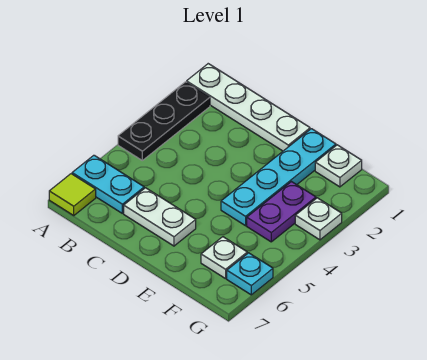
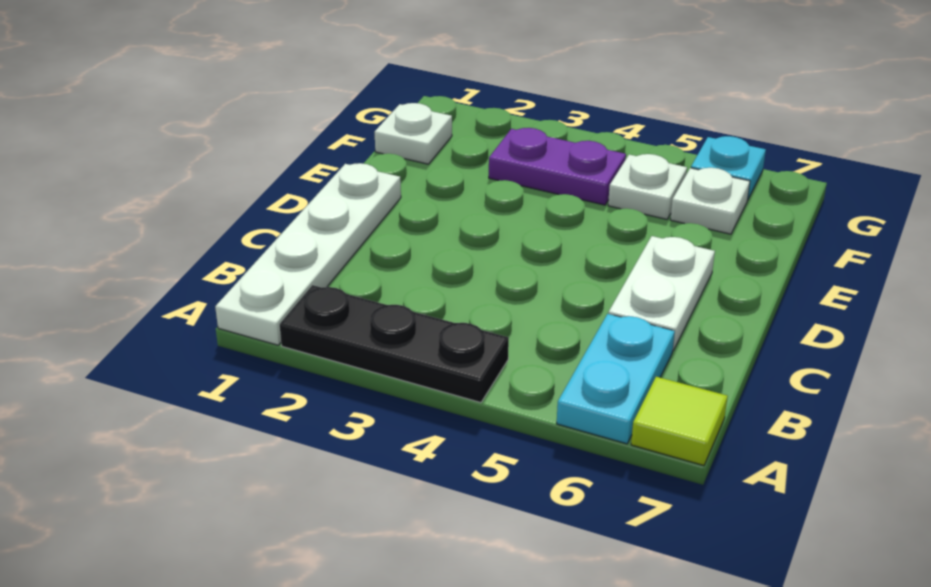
cyan 1x4 plate [221,129,336,226] -> none
white 1x1 plate [295,198,342,240] -> white 1x1 plate moved to [608,154,687,219]

